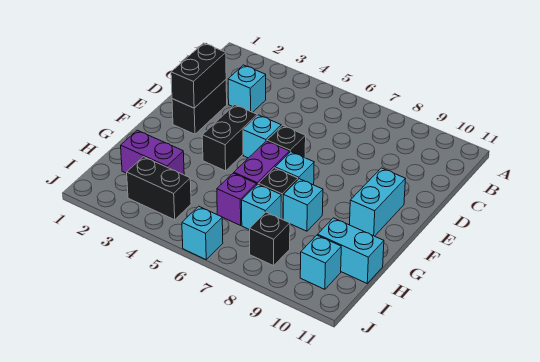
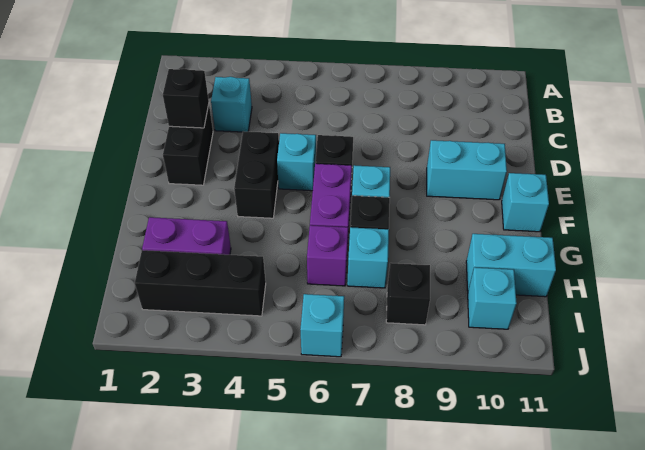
black 1x2 brick [171,43,226,108] -> black 1x1 brick [163,69,209,128]
cyan 1x2 brick [350,168,405,236] -> cyan 1x2 brick turned to [427,140,507,200]
cyan 1x1 brick [283,179,323,231] -> cyan 1x1 brick moved to [502,173,549,232]
black 1x2 brick [127,157,191,220] -> black 1x3 brick [135,250,266,316]

